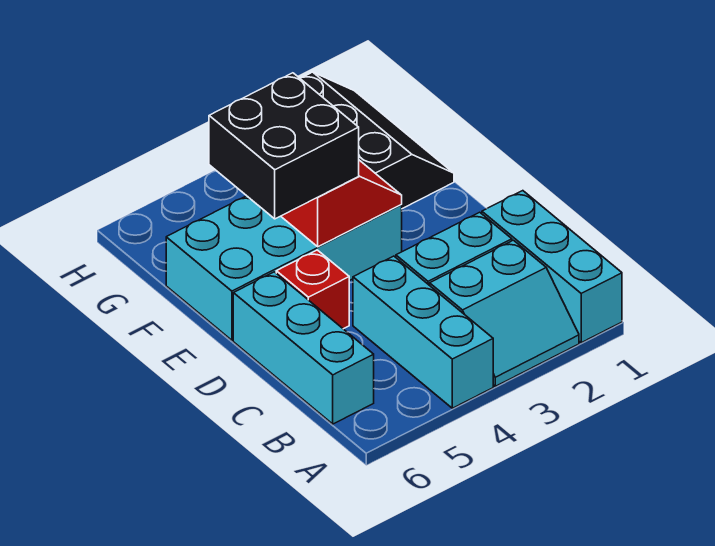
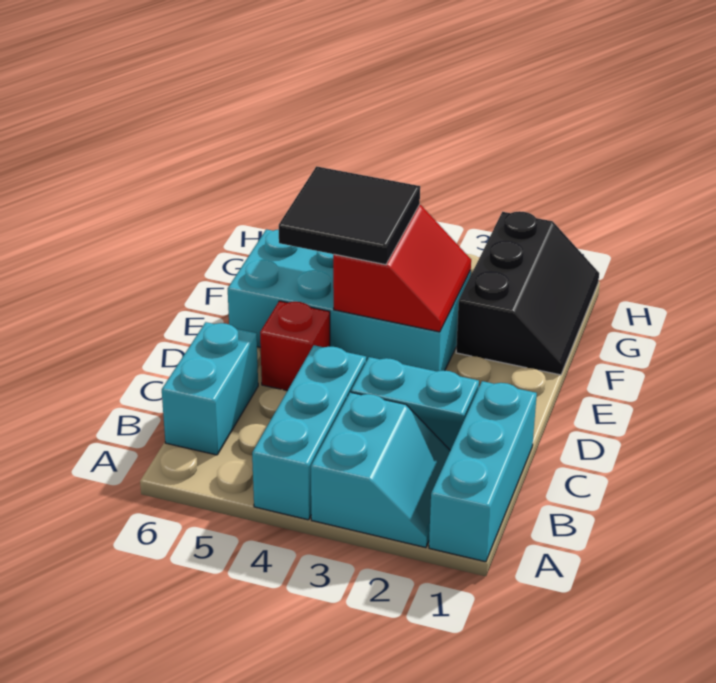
cyan 2x2 slope [430,240,579,386] -> cyan 2x2 slope turned to [311,392,450,548]
cyan 1x3 brick [233,272,374,424] -> cyan 1x2 brick [162,322,258,455]
black 2x2 brick [209,73,359,219] -> black 2x2 tile [279,166,420,265]

